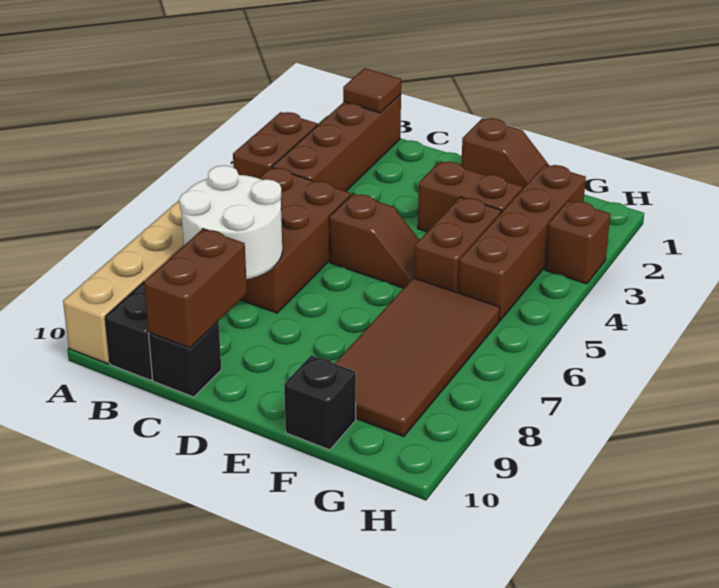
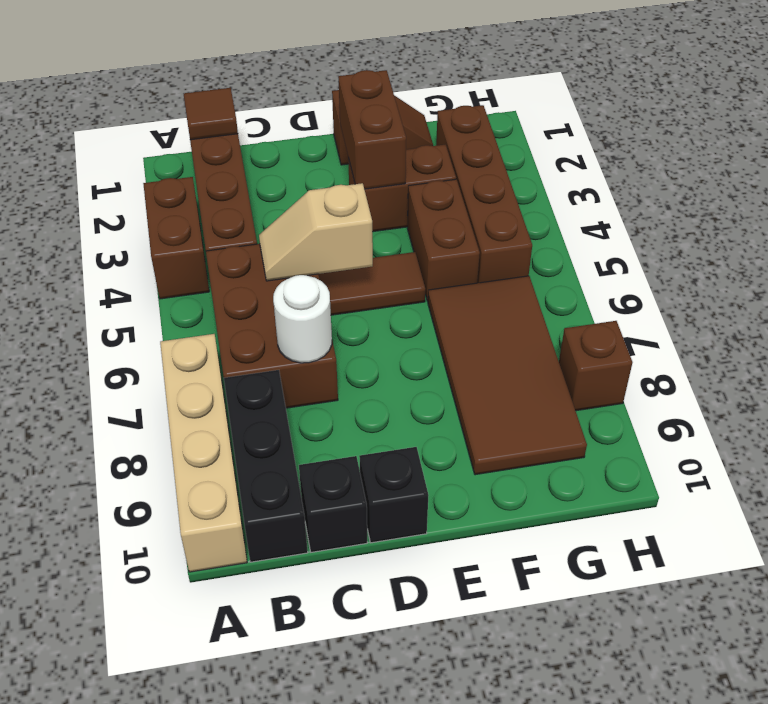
white 2x2 round brick [179,166,282,279] -> white 1x1 round brick [273,275,332,363]
none -> tan 1x2 slope [259,183,373,281]
brown 1x2 brick [144,229,247,348] -> brown 1x2 brick moved to [338,70,406,189]
brown 1x2 slope [329,194,419,288] -> brown 1x2 tile [319,252,425,315]
black 1x1 brick [284,355,356,450] -> black 1x1 brick moved to [359,447,429,543]
brown 1x1 brick [545,201,610,284] -> brown 1x1 brick moved to [559,321,632,411]

